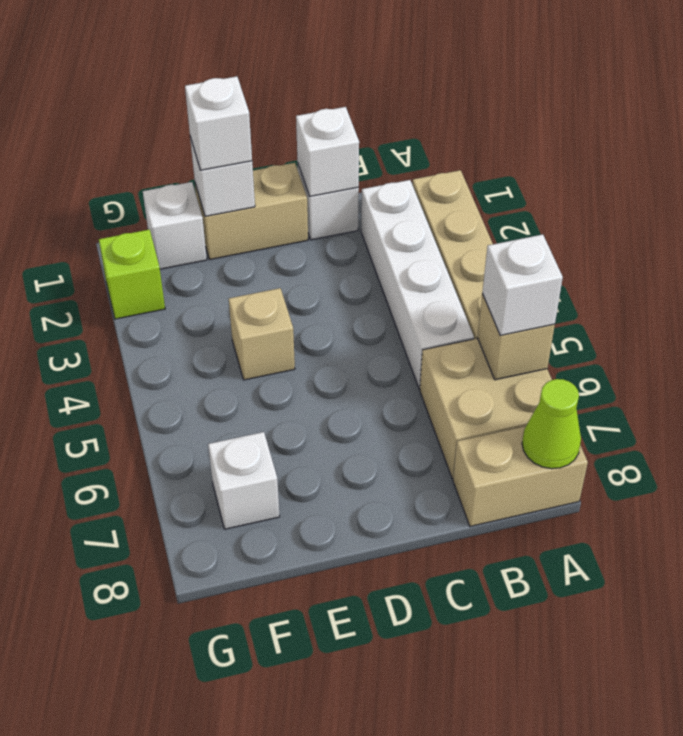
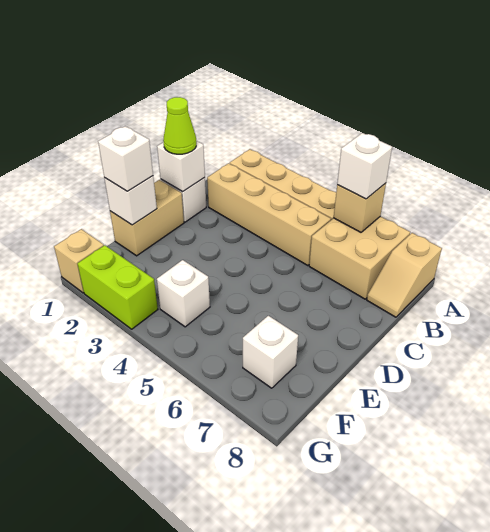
tan 1x2 brick [453,426,588,526] -> tan 1x2 slope [367,233,442,317]
lime 1x1 cone [522,379,581,469] -> lime 1x1 cone moved to [163,97,196,154]
white 1x4 brick [361,180,474,389] -> tan 1x4 brick [207,163,331,266]
tan 1x1 brick [229,288,295,380] -> tan 1x1 brick moved to [54,229,104,293]
white 1x1 brick [143,182,207,269] -> white 1x1 brick moved to [157,260,210,327]
lime 1x1 brick [99,229,165,319] -> lime 1x2 brick [78,245,158,329]

